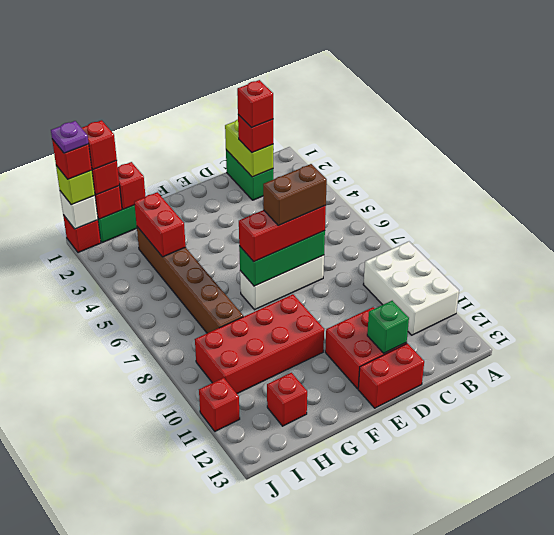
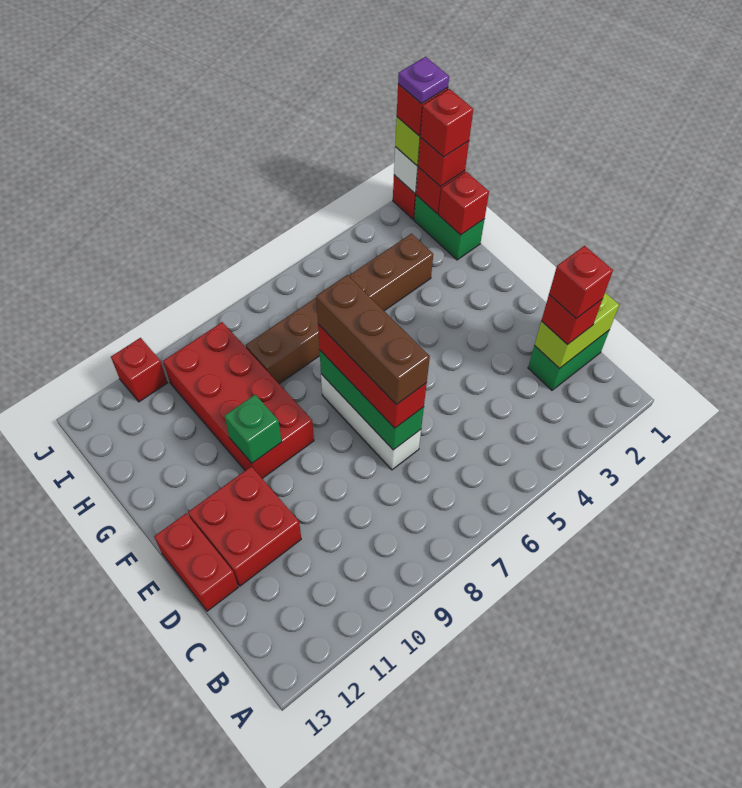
white 2x3 brick [363,242,459,335] -> none
brown 1x2 brick [263,164,327,226] -> brown 1x3 brick [316,275,430,405]
green 1x1 brick [367,301,409,353] -> green 1x1 brick moved to [224,395,282,463]
red 1x2 brick [134,192,186,257] -> none
red 1x1 brick [267,373,307,426] -> none

